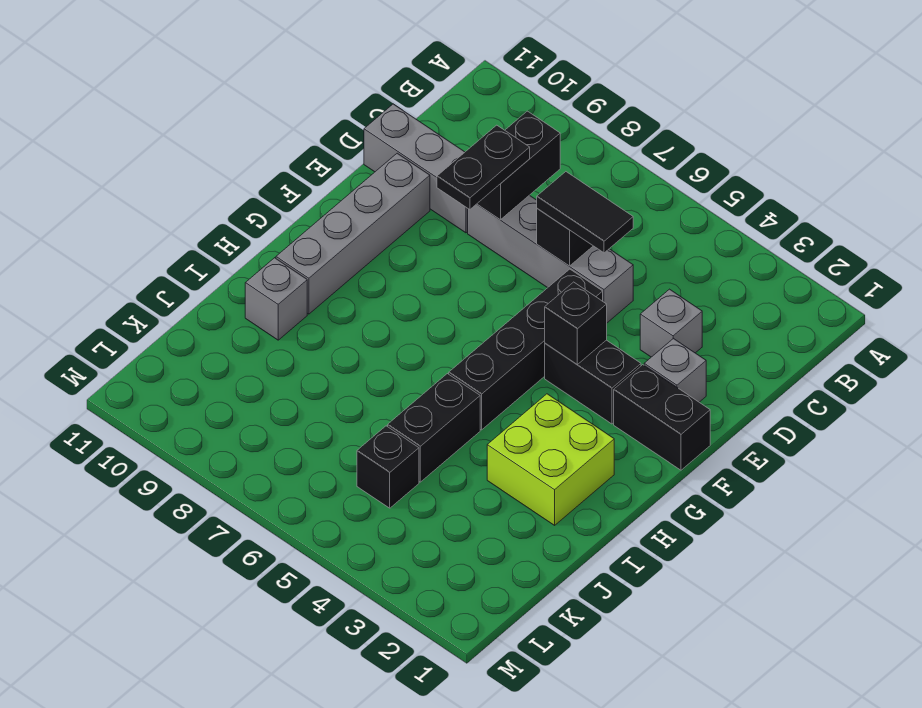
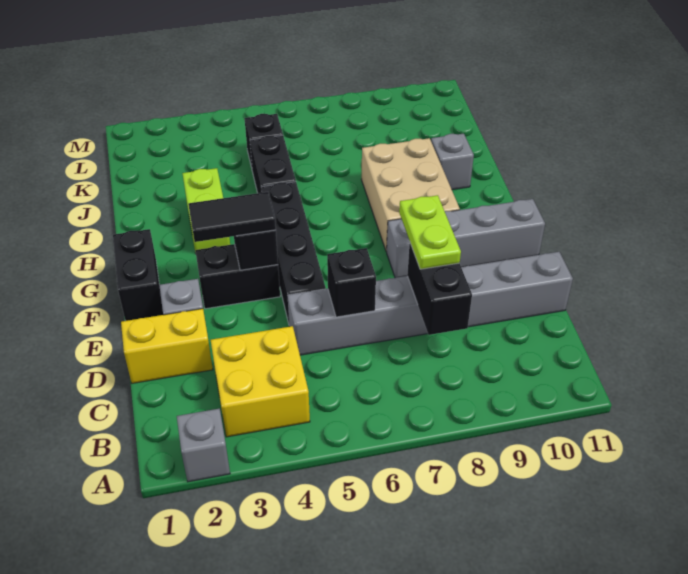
none -> yellow 2x2 brick [211,326,310,437]
none -> yellow 1x2 brick [121,309,213,383]
grey 1x1 brick [640,289,702,357] -> grey 1x1 brick moved to [177,409,230,482]
black 1x2 tile [537,172,633,253] -> black 1x2 tile moved to [188,192,276,242]
black 1x2 plate [437,125,530,210] -> lime 1x2 plate [399,195,461,269]
grey 1x4 brick [276,153,430,314] -> grey 1x4 brick turned to [387,199,545,278]
black 1x2 brick [614,365,710,470] -> black 1x2 brick turned to [113,229,163,321]
none -> tan 2x3 brick [361,138,460,252]
lime 2x2 brick [487,394,614,525] -> lime 1x2 brick [182,168,230,254]

